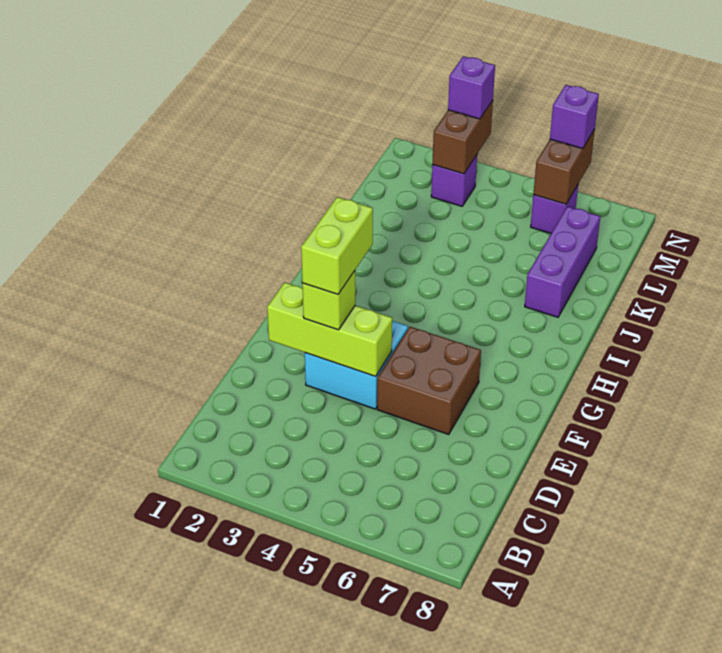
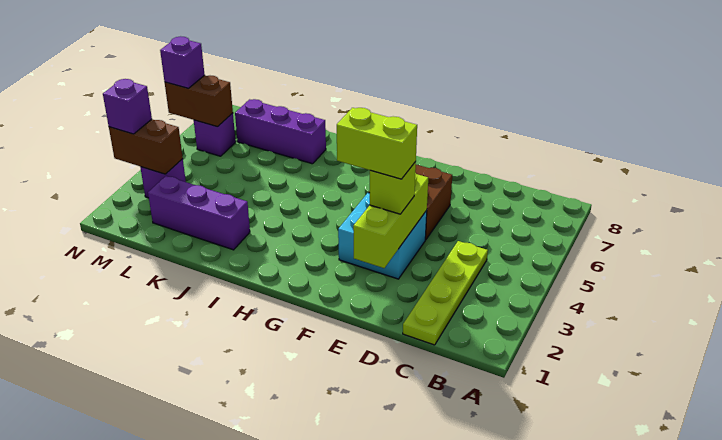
none -> lime 1x4 plate [403,241,488,345]
none -> purple 1x3 brick [148,176,250,250]

